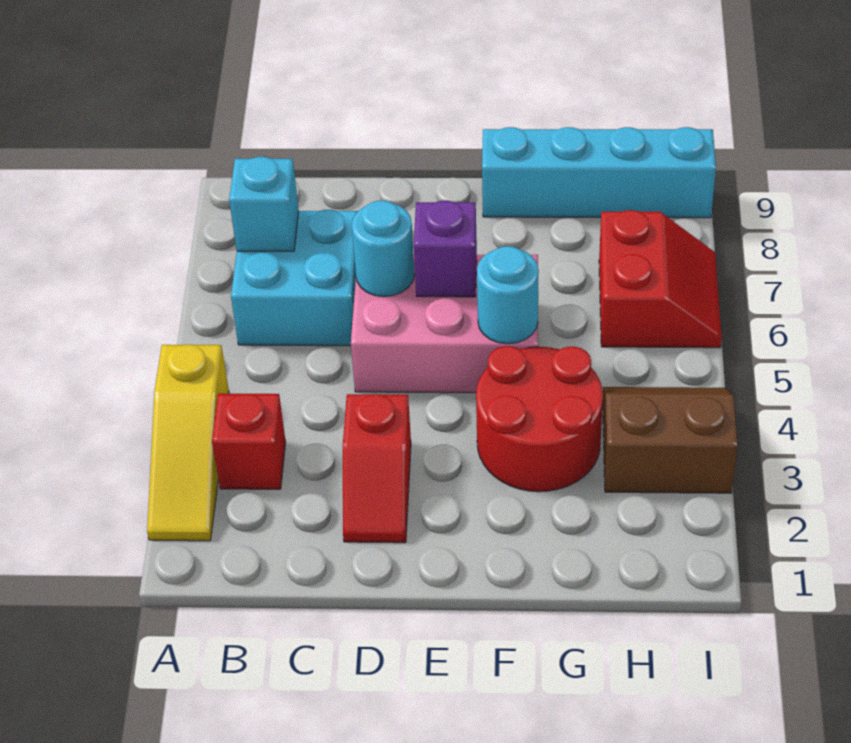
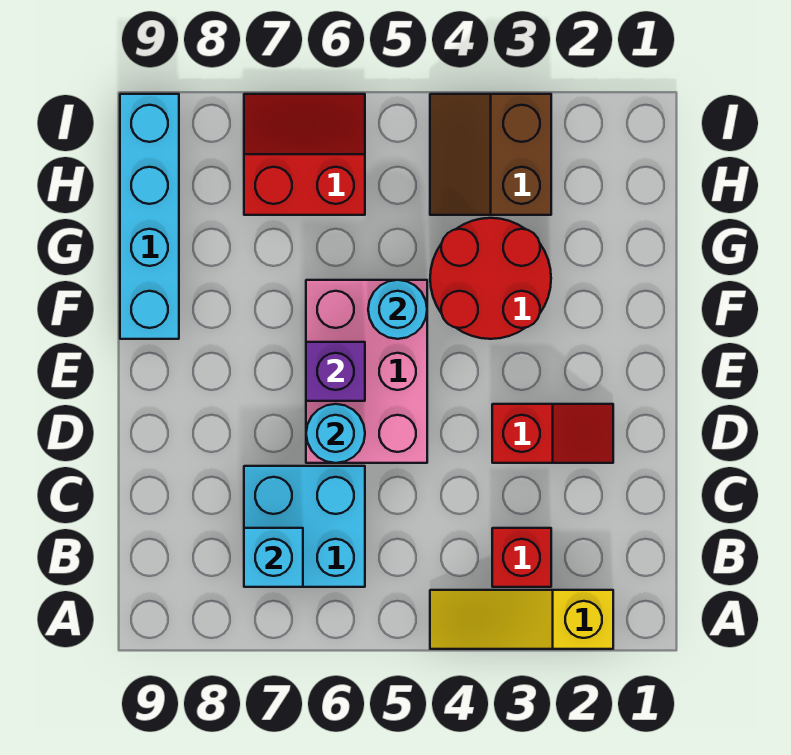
yellow 1x3 slope [147,345,229,541] -> yellow 1x3 slope turned to [430,590,613,649]

